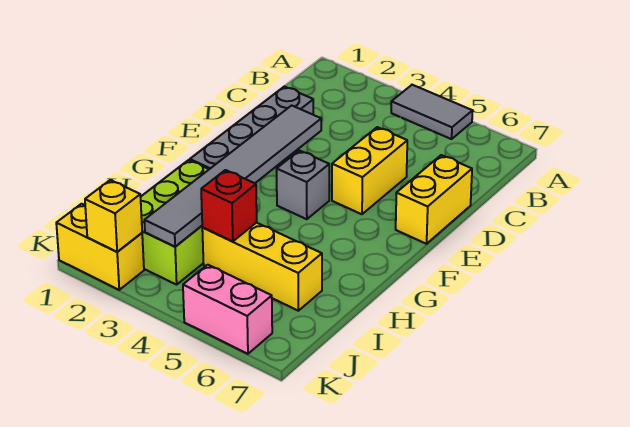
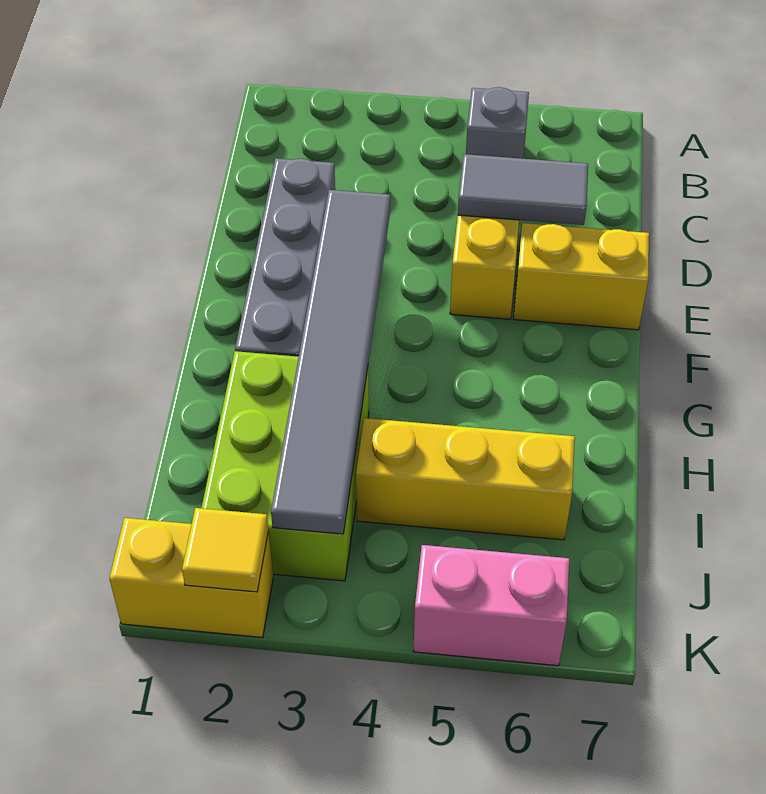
grey 1x2 tile [391,85,473,139] -> grey 1x2 tile moved to [458,154,588,225]
yellow 1x2 brick [396,155,472,244] -> yellow 1x2 brick turned to [514,223,649,330]
grey 1x1 brick [277,150,329,219] -> grey 1x1 brick moved to [466,87,529,159]
red 1x1 brick [201,170,257,241] -> none
yellow 1x1 brick [85,180,142,252] -> yellow 1x1 tile [182,508,268,592]

